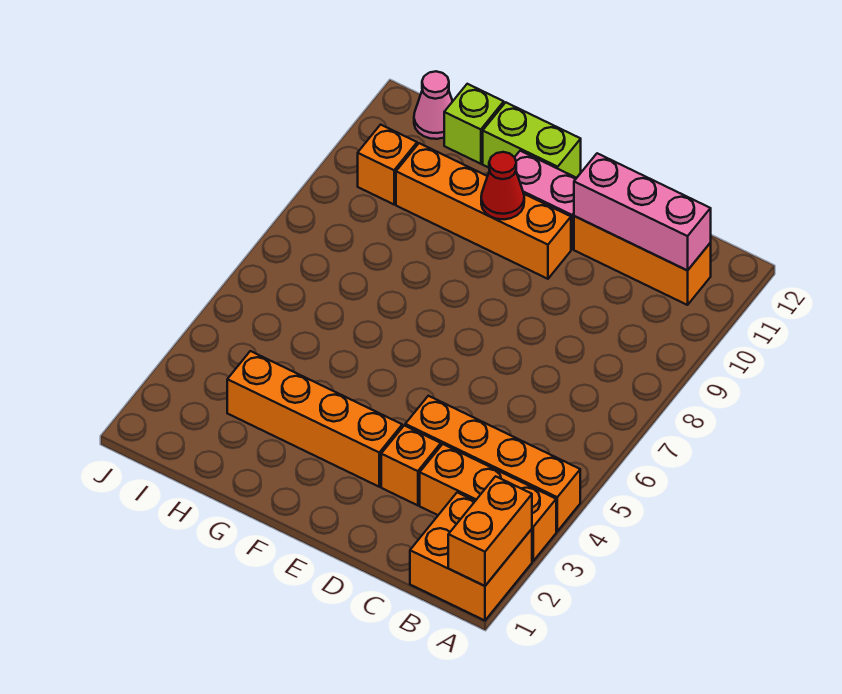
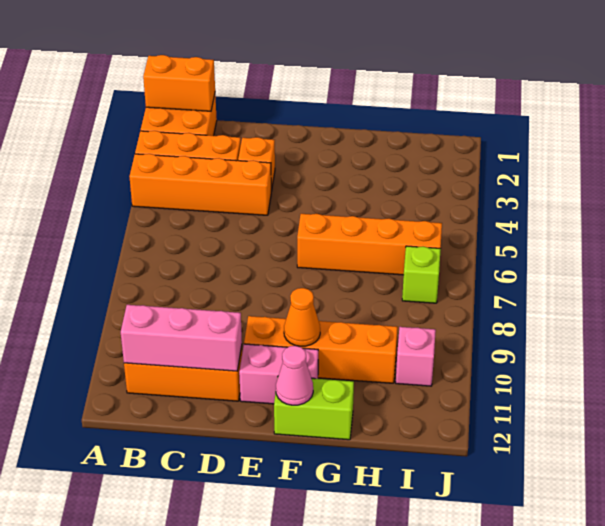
orange 1x2 brick [448,476,532,586] -> orange 1x2 brick turned to [143,55,215,111]
orange 1x4 brick [227,351,402,487] -> orange 1x4 brick moved to [297,214,442,275]
red 1x1 cone [481,152,524,219] -> orange 1x1 cone [284,288,320,346]
lime 1x1 brick [444,84,504,164] -> lime 1x1 brick moved to [402,246,441,303]
orange 1x1 brick [358,125,417,204] -> pink 1x1 brick [396,327,436,386]
pink 1x1 cone [414,71,453,139] -> pink 1x1 cone moved to [276,346,313,405]

